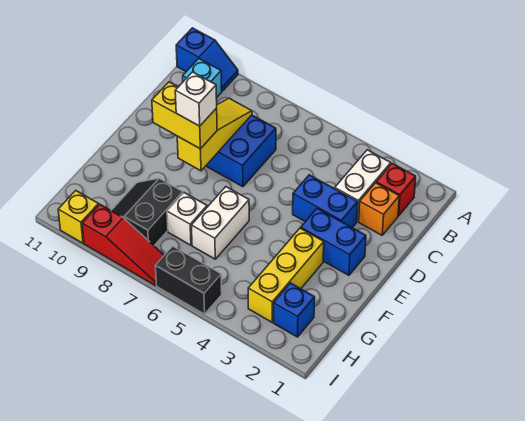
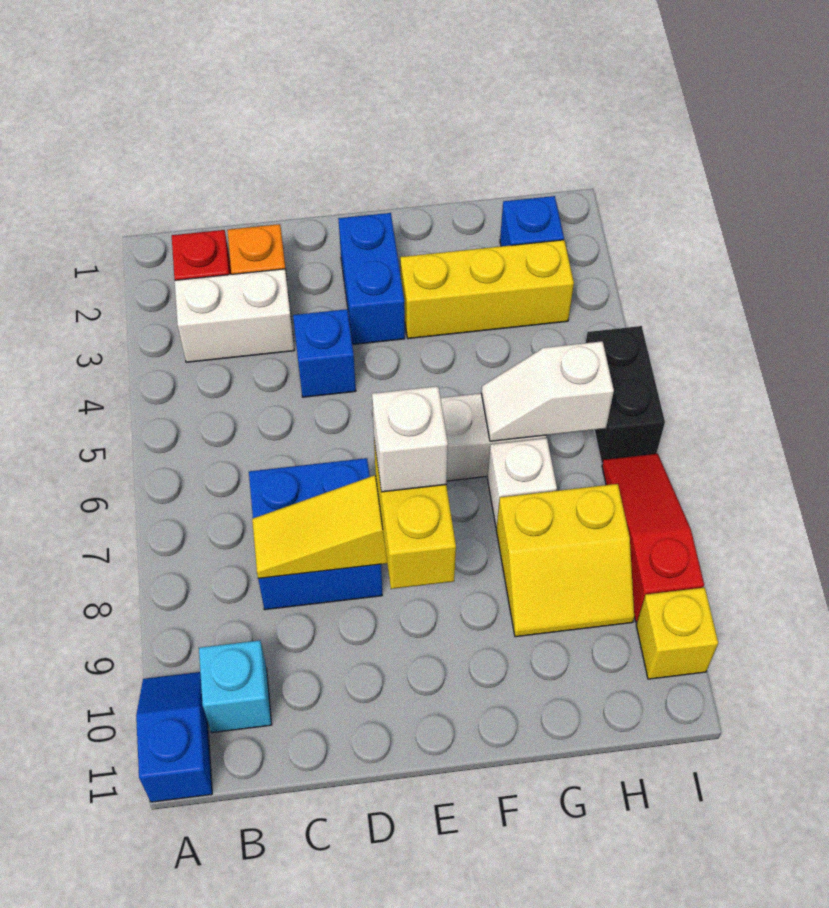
blue 1x2 brick [293,175,358,228] -> blue 1x1 brick [293,309,356,397]
none -> white 1x2 slope [481,341,614,441]
black 2x2 slope [111,178,183,245] -> yellow 2x2 slope [496,484,634,637]

